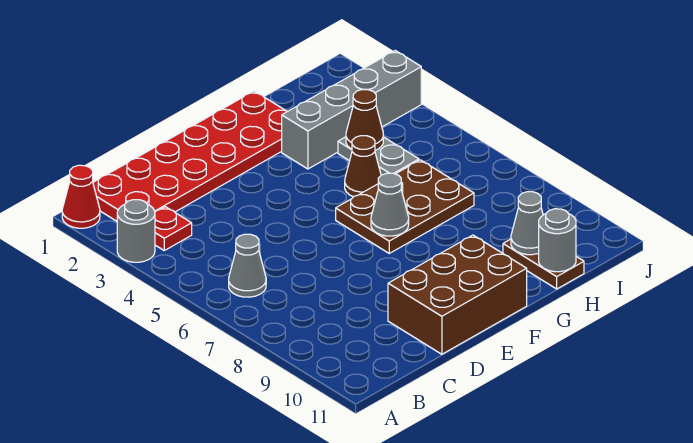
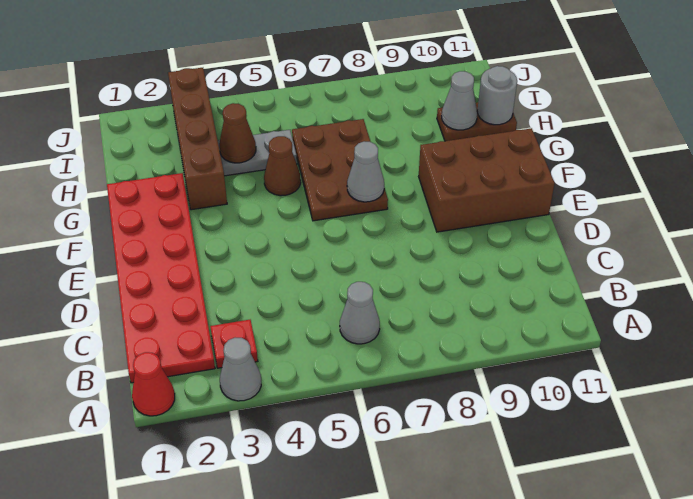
grey 1x1 round brick [117,200,155,262] -> grey 1x1 cone [220,338,261,401]
brown 2x3 brick [388,235,527,354] -> brown 2x3 brick turned to [419,128,555,232]
grey 1x4 brick [282,51,421,169] -> brown 1x4 brick [168,68,227,210]

